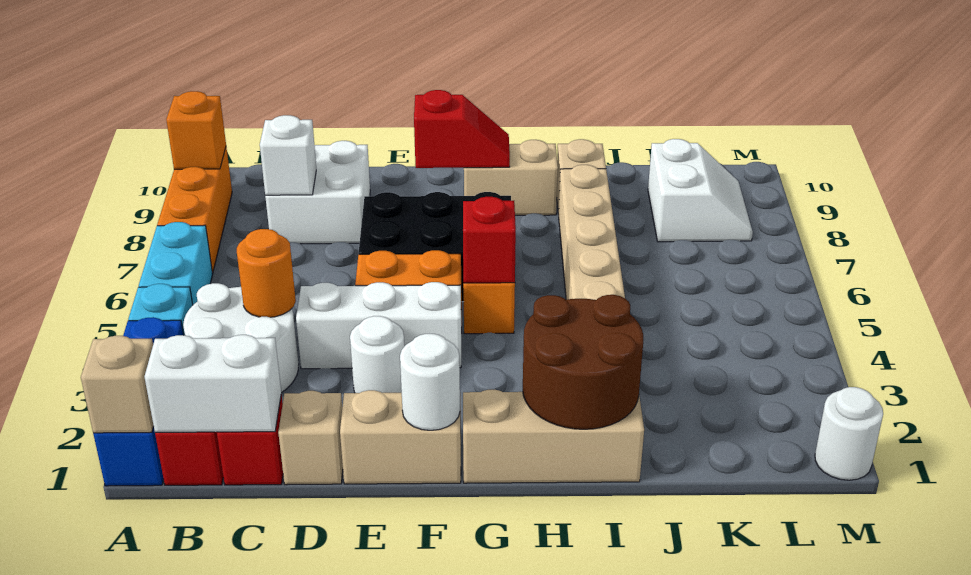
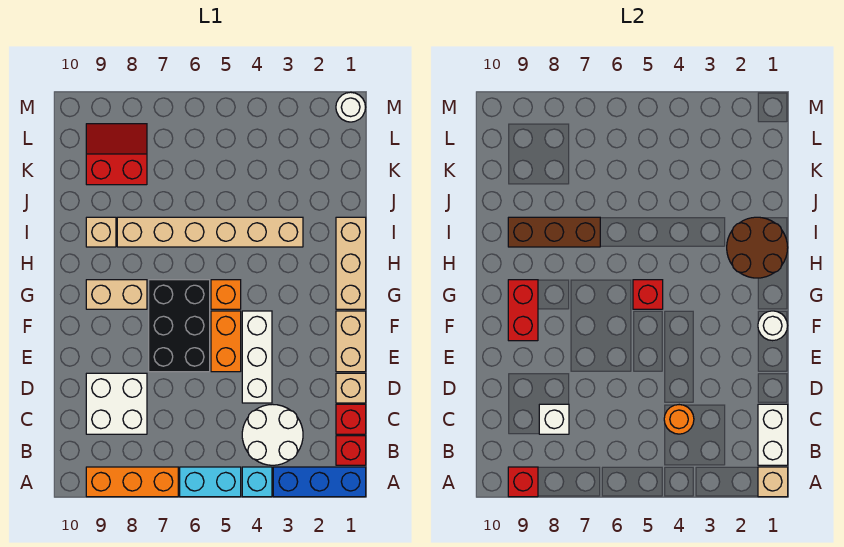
orange 1x1 brick [166,91,226,169] -> red 1x1 brick [508,467,538,497]
white 1x1 round brick [350,316,404,393] -> none
red 1x2 slope [414,90,510,168] -> red 1x2 brick [508,280,538,341]
tan 1x2 brick [464,140,558,215] -> tan 1x2 brick turned to [86,280,147,309]
none -> brown 1x3 brick [508,217,600,247]
white 2x2 slope [648,139,753,242] -> red 2x2 slope [86,124,147,185]

